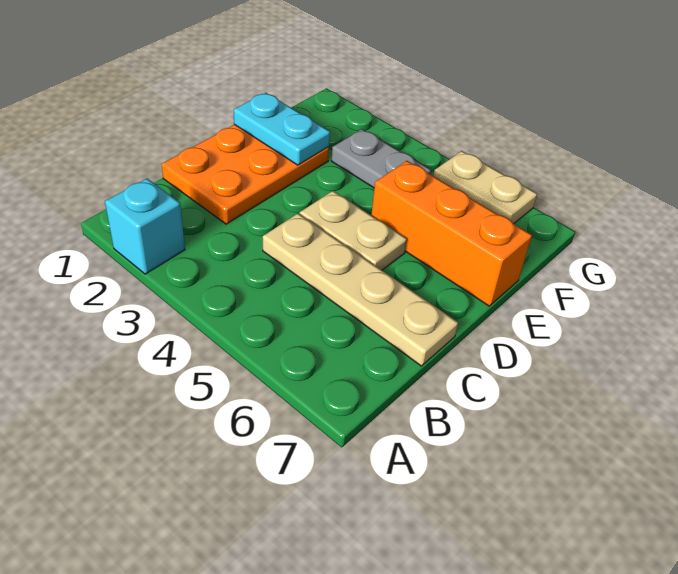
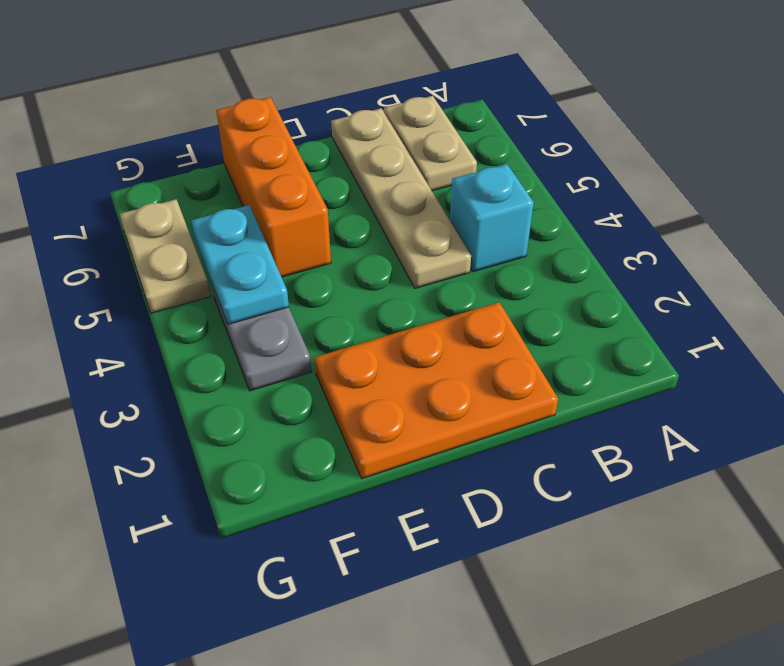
cyan 1x1 brick [105,178,185,274] -> cyan 1x1 brick moved to [450,164,534,272]
tan 1x2 plate [300,191,407,270] -> tan 1x2 plate moved to [384,96,477,191]
cyan 1x2 plate [234,93,330,165] -> cyan 1x2 plate moved to [191,205,289,324]

